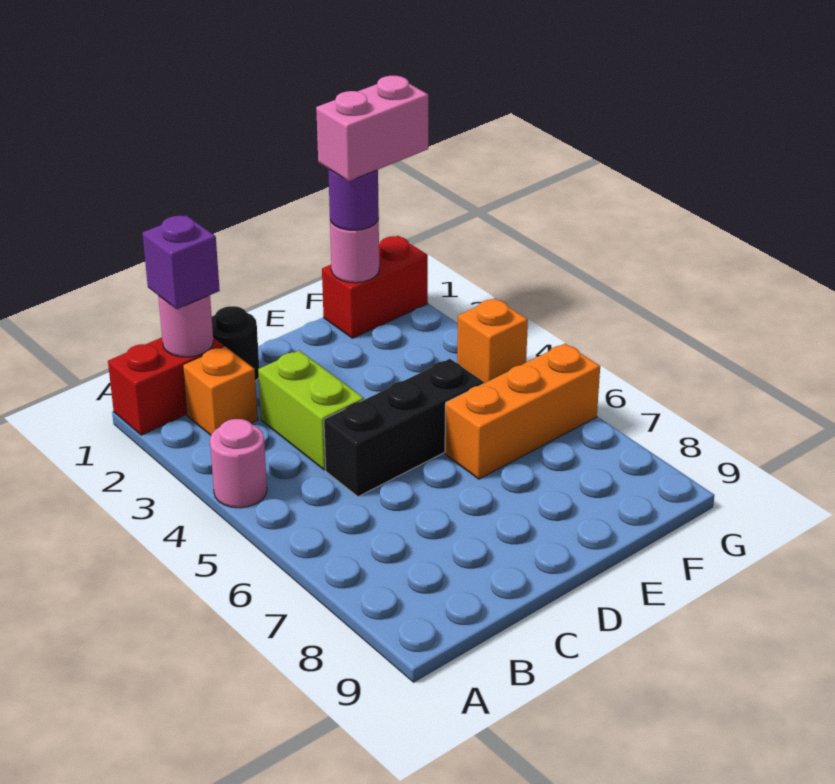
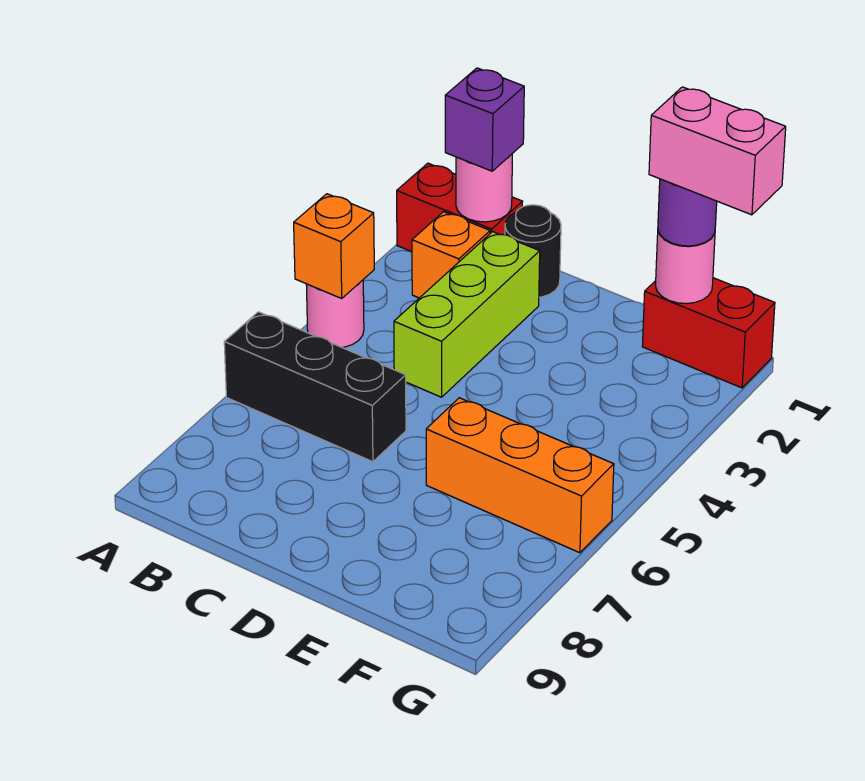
lime 1x2 brick [258,350,364,470] -> lime 1x3 brick [394,232,540,397]
black 1x3 brick [324,359,483,497] -> black 1x3 brick moved to [224,312,406,462]
orange 1x1 brick [457,298,528,384] -> orange 1x1 brick moved to [294,194,374,298]

